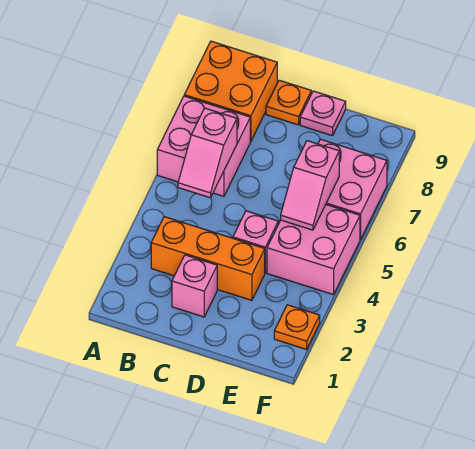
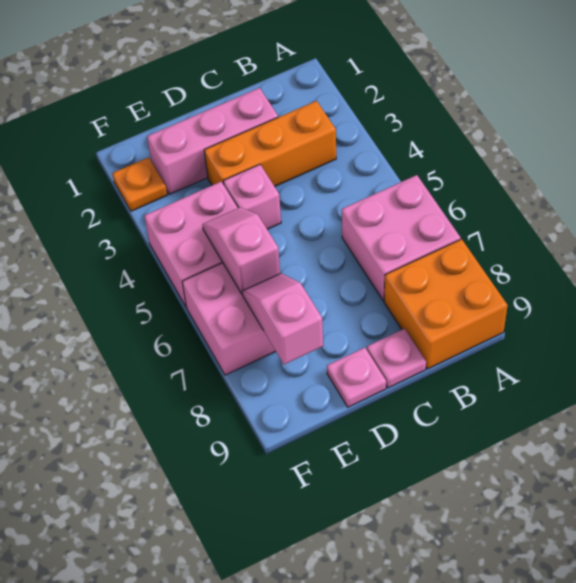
pink 1x2 slope [178,108,237,198] -> pink 1x2 slope moved to [242,273,323,364]
pink 1x1 brick [172,255,217,317] -> pink 1x3 brick [147,88,278,195]
orange 1x1 plate [266,80,311,125] -> pink 1x1 plate [367,329,426,388]

